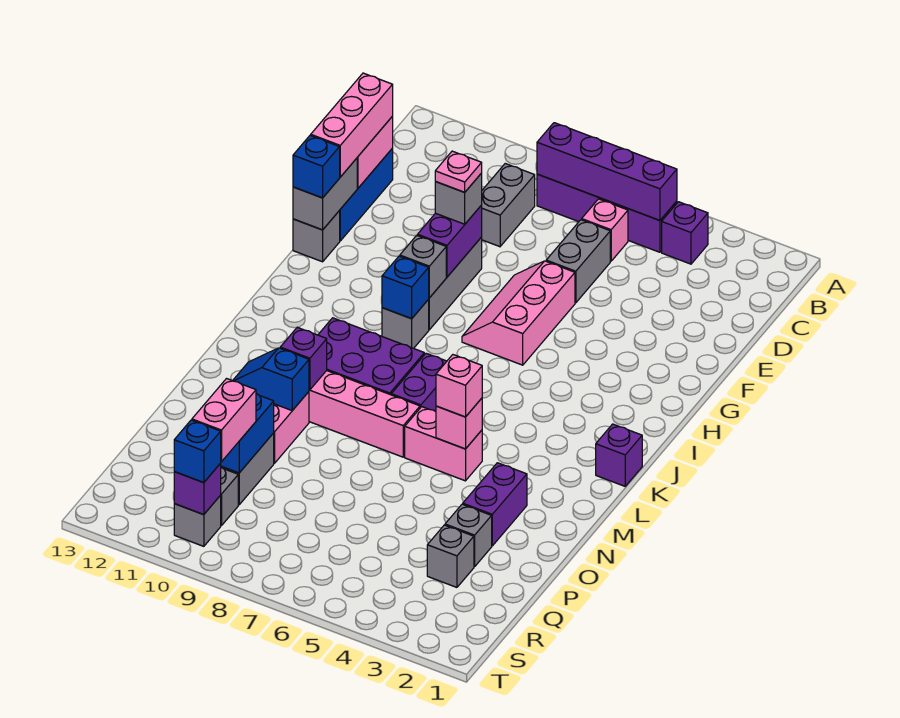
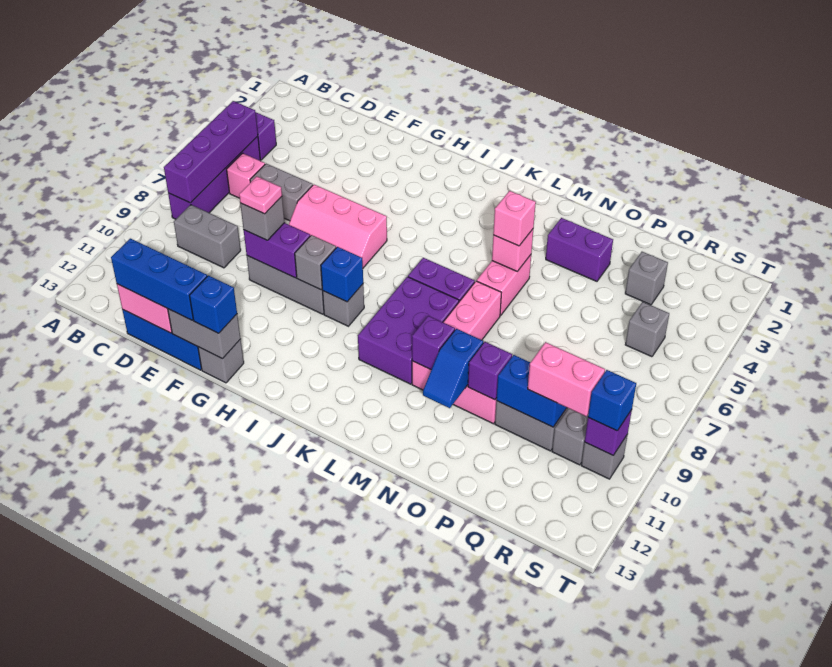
pink 1x3 brick [311,73,393,177] -> blue 1x3 brick [111,238,207,320]
purple 1x1 brick [596,424,642,486] -> purple 1x1 brick moved to [468,342,512,400]
grey 1x1 brick [445,504,492,567] -> grey 1x1 brick moved to [625,302,669,357]

